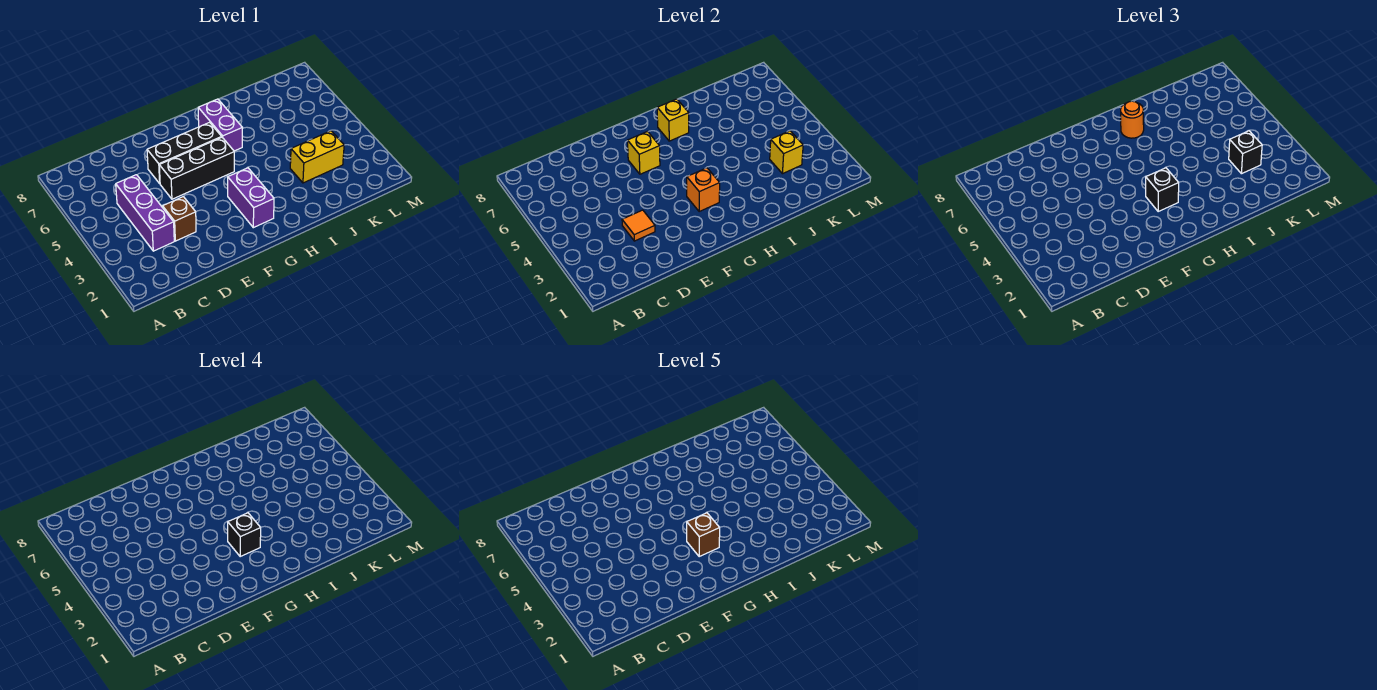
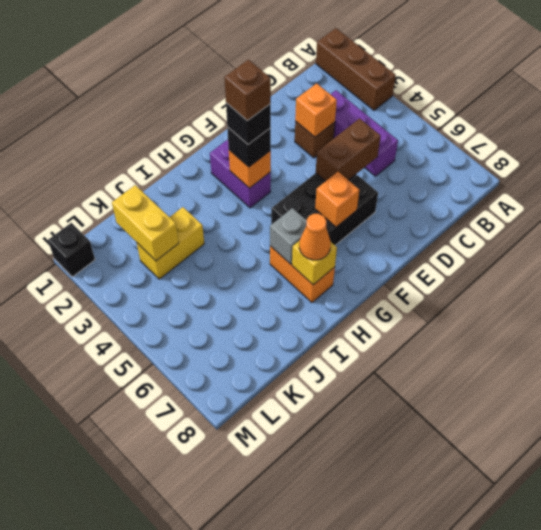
none -> brown 1x3 brick [316,28,396,110]
orange 1x1 tile [622,210,655,241] -> orange 1x1 brick [295,83,337,137]
none -> brown 1x2 brick [316,118,381,181]
yellow 1x1 brick [628,132,660,174] -> orange 1x1 brick [315,172,359,227]
purple 1x2 brick [198,99,243,151] -> orange 1x2 brick [270,246,335,303]
none -> grey 1x1 brick [270,208,307,264]
orange 1x1 round brick [1121,101,1144,138] -> orange 1x1 cone [299,214,331,260]
yellow 1x1 brick [770,131,803,174] -> yellow 1x2 brick [112,185,179,261]
black 1x1 brick [1229,131,1262,174] -> black 1x1 brick moved to [48,223,95,277]

